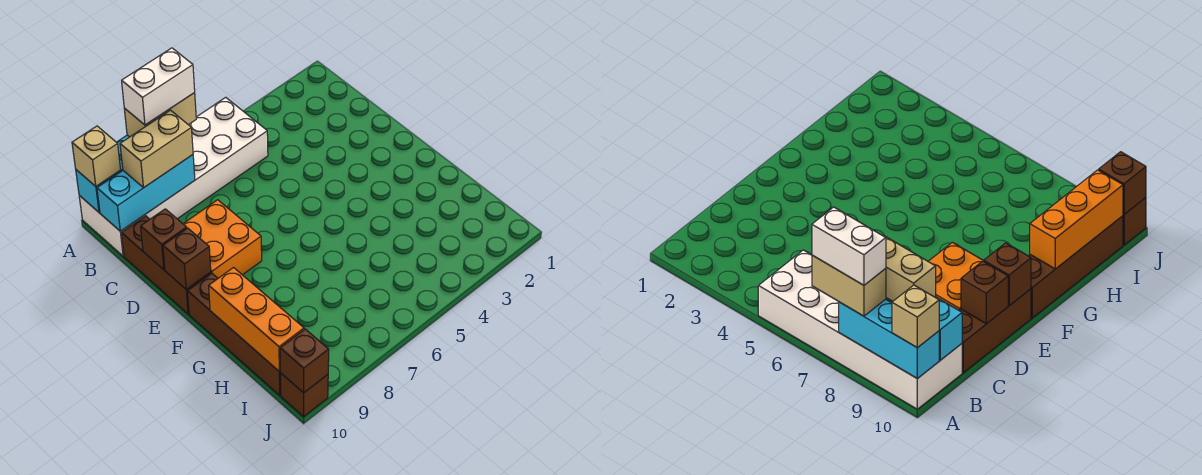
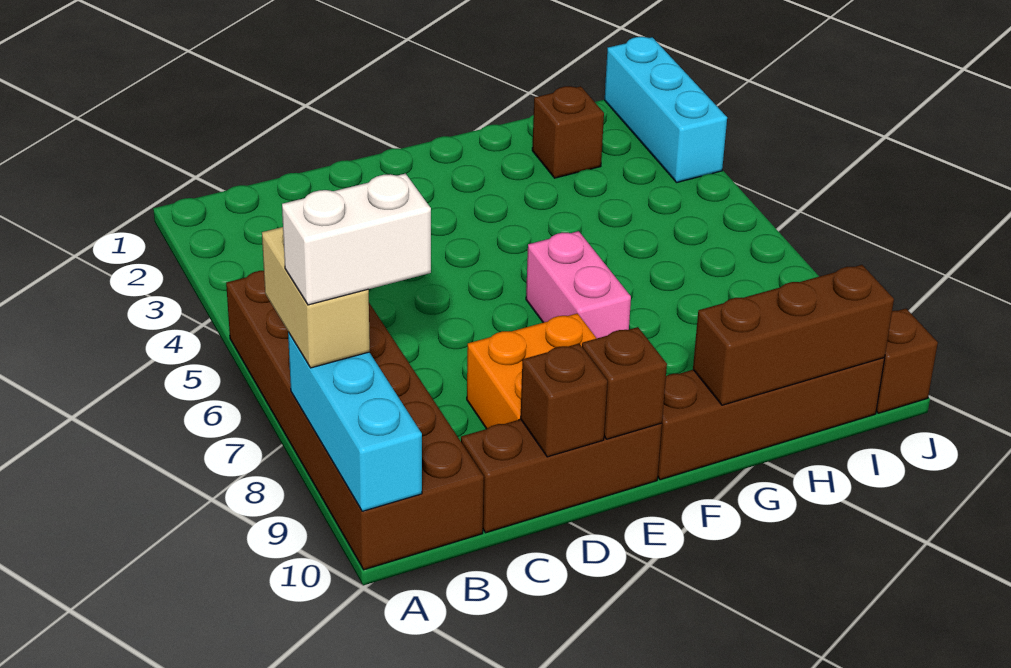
white 2x6 brick [79,97,268,256] -> brown 2x6 brick [226,271,484,570]
white 1x2 brick [122,48,195,125] -> white 1x2 brick turned to [282,174,431,305]
tan 1x1 brick [72,126,121,186] -> none
cyan 1x3 brick [97,155,195,231] -> cyan 1x3 brick moved to [605,37,727,182]
tan 1x2 brick [120,110,193,188] -> none
none -> pink 1x2 brick [526,231,631,338]
orange 1x3 brick [209,268,304,371] -> brown 1x3 brick [693,265,894,405]
brown 1x1 brick [280,329,329,393] -> brown 1x1 brick moved to [532,86,604,178]

